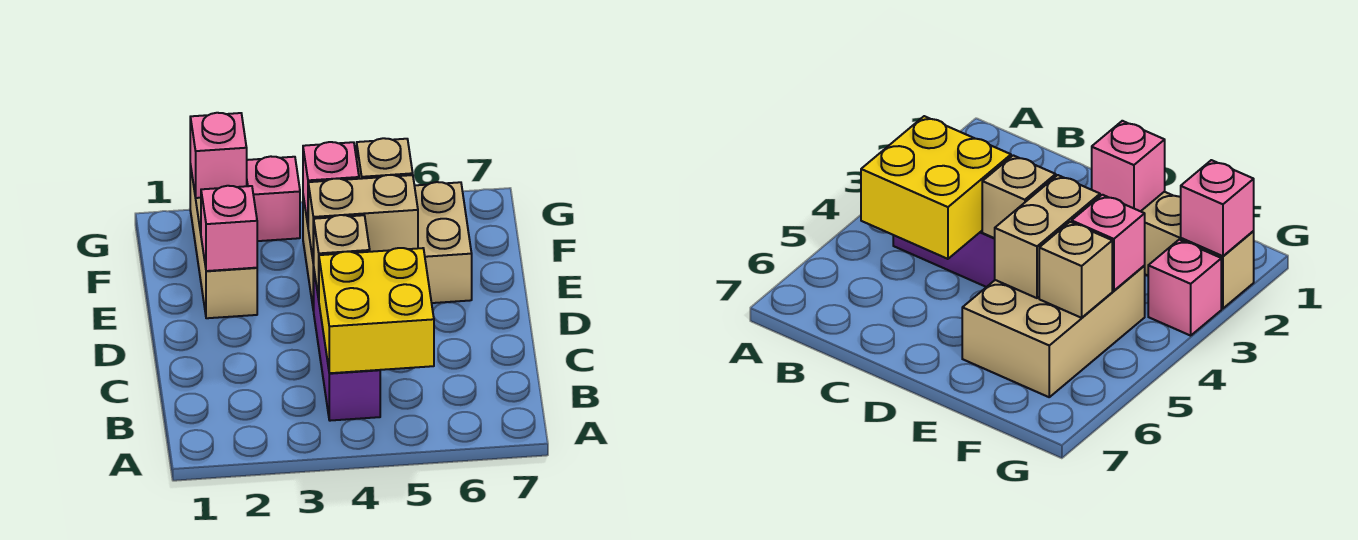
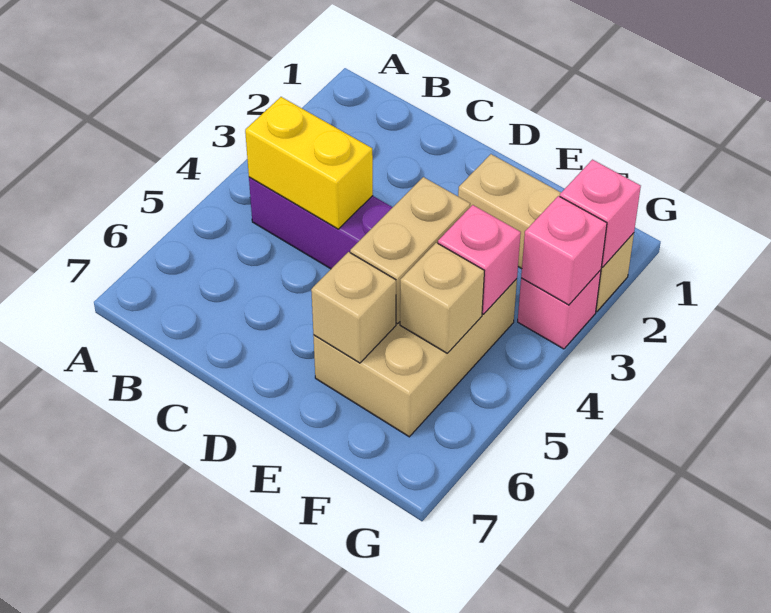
yellow 2x2 brick [319,248,434,373] -> yellow 1x2 brick [245,97,373,229]
tan 1x1 brick [313,215,370,299] -> tan 1x1 brick moved to [311,252,396,363]
pink 1x1 brick [201,186,257,271] -> pink 1x1 brick moved to [521,196,607,305]

